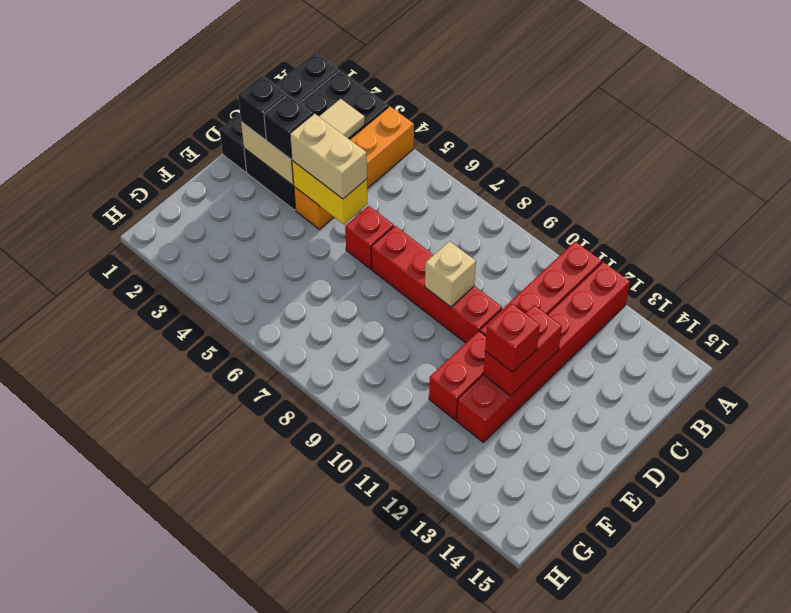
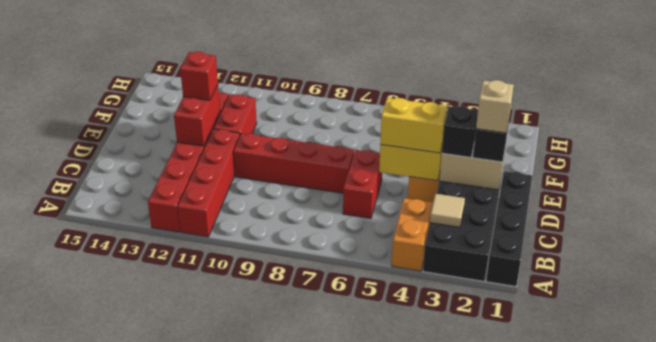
tan 1x2 brick [290,114,367,199] -> yellow 1x2 brick [380,98,447,153]
red 1x1 brick [345,206,394,269] -> red 1x2 brick [343,150,382,218]
tan 1x1 brick [425,241,476,307] -> tan 1x1 brick moved to [476,80,514,133]

